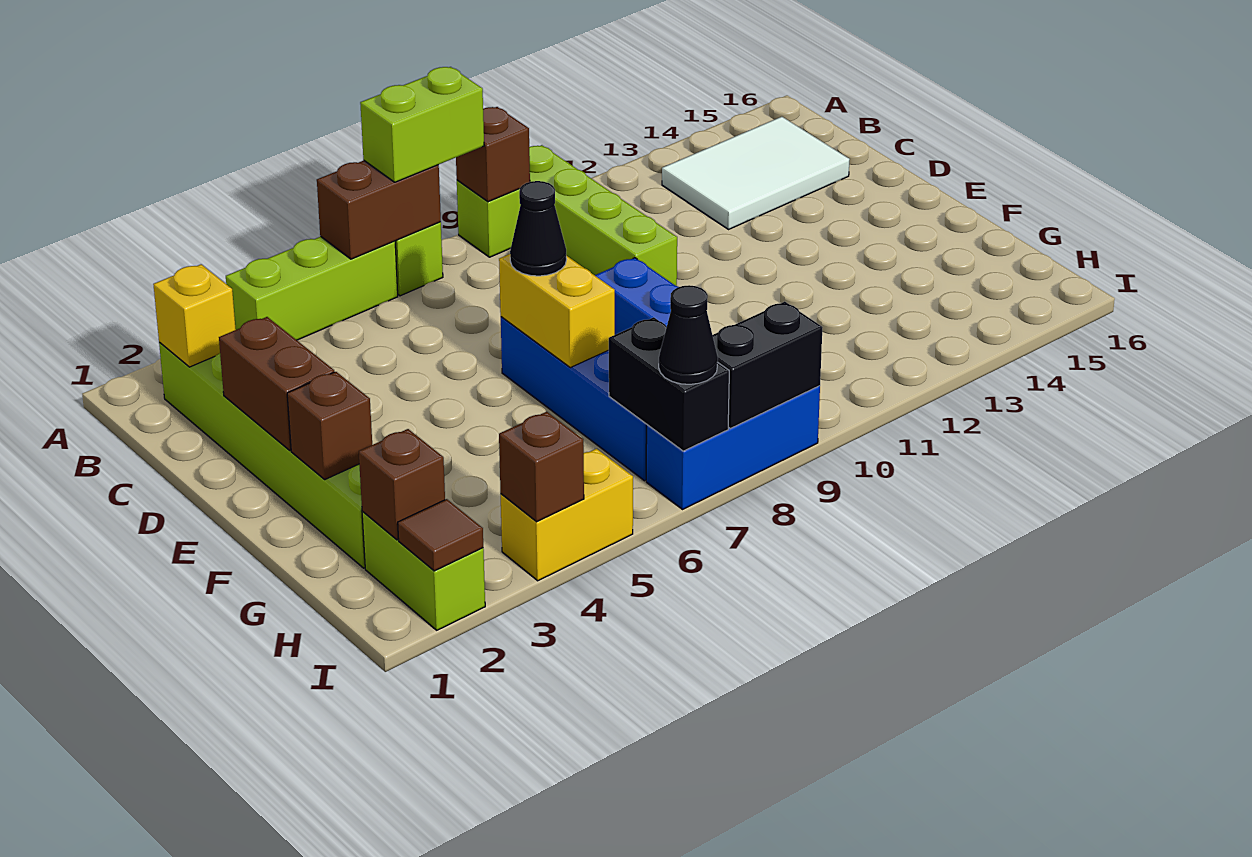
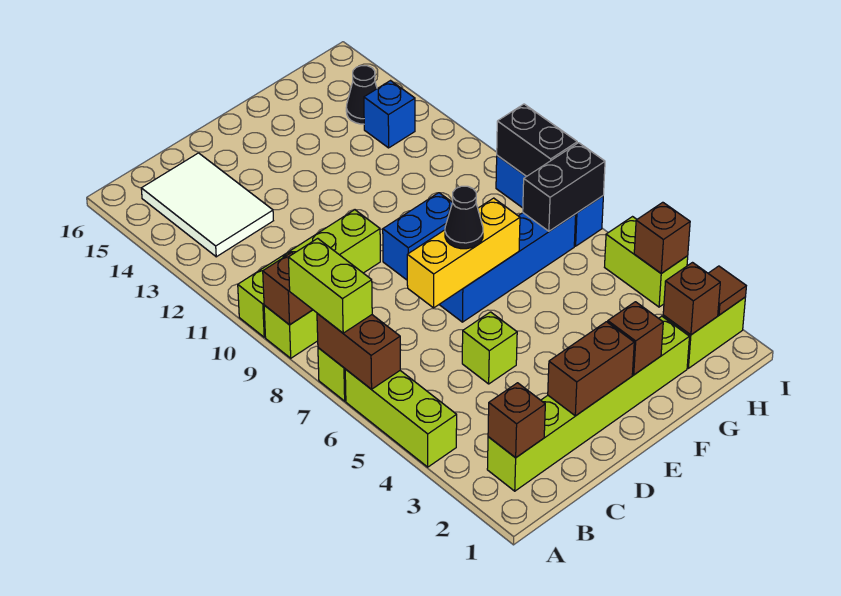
yellow 1x1 brick [153,264,236,367] -> brown 1x1 brick [488,383,545,458]
none -> lime 1x1 brick [462,312,517,384]
yellow 1x2 brick [499,254,615,368] -> yellow 1x3 brick [407,198,520,308]
none -> blue 1x1 brick [364,81,415,148]
yellow 1x2 brick [501,449,633,581] -> lime 1x2 brick [605,217,688,307]
black 1x1 cone [659,285,718,384] -> black 1x1 cone moved to [346,66,377,124]

